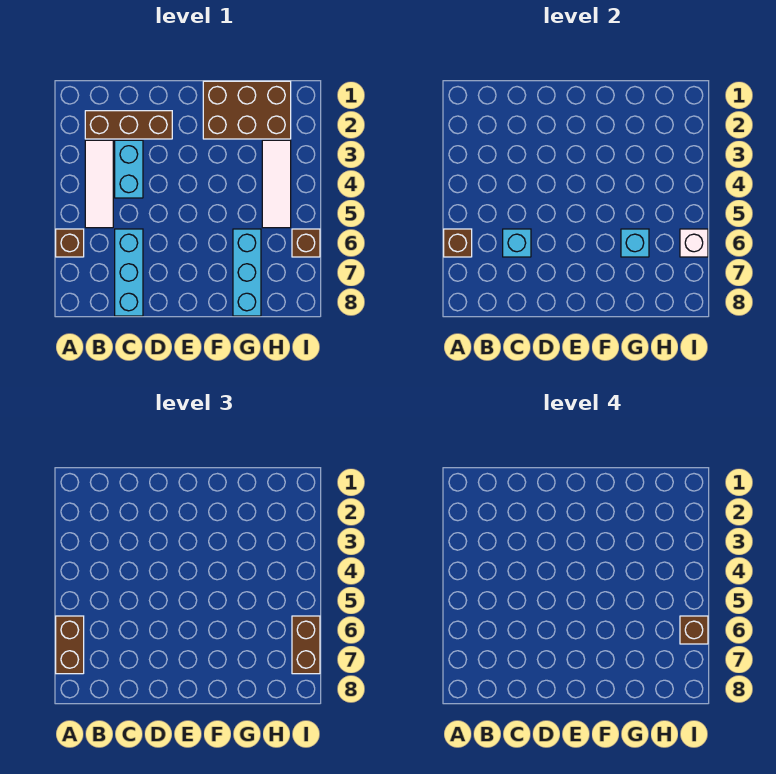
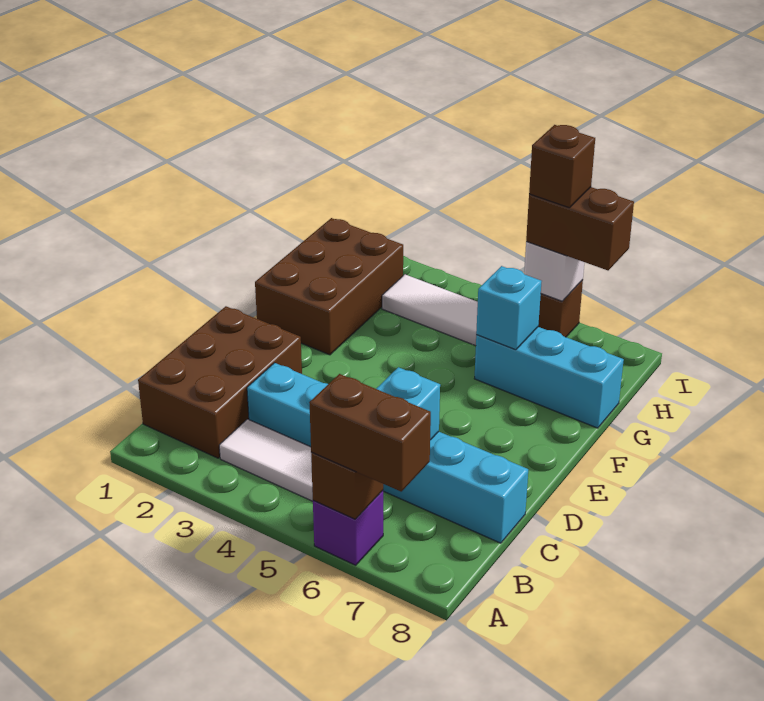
brown 1x1 brick [56,229,84,257] -> purple 1x1 brick [313,491,383,565]
brown 1x3 brick [85,111,172,139] -> brown 2x3 brick [138,306,302,458]

